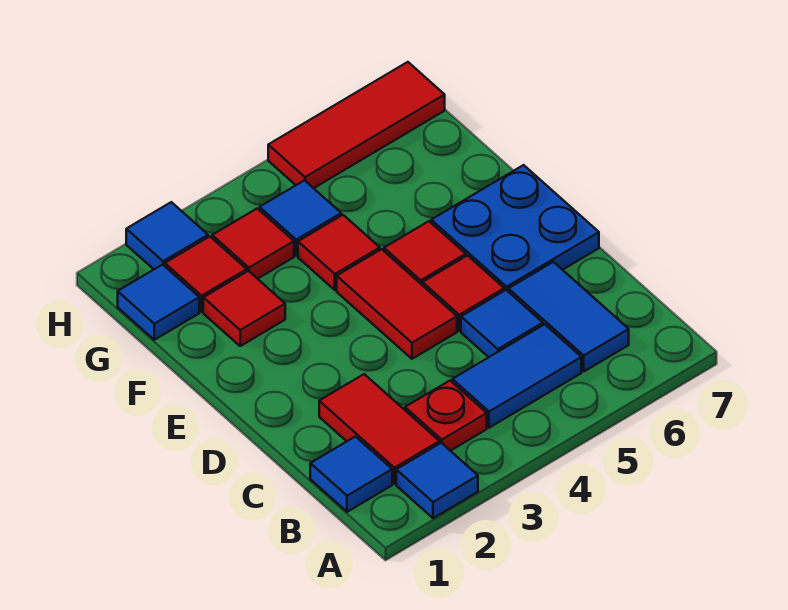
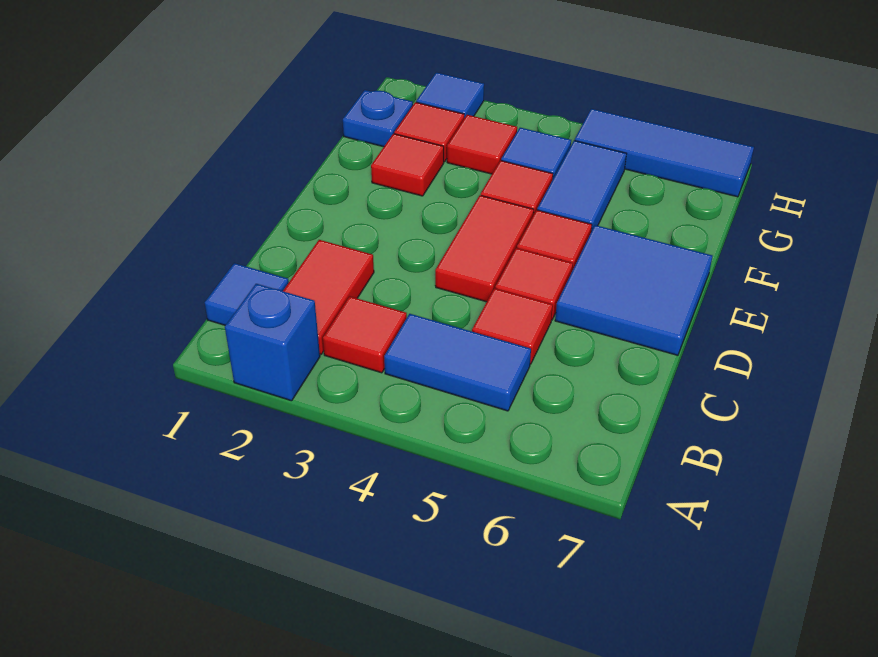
blue 1x1 tile [396,443,478,518] -> blue 1x1 brick [225,284,320,401]
red 1x1 plate [405,381,487,451] -> red 1x1 tile [323,296,407,373]
blue 1x2 tile [508,262,629,371] -> blue 1x2 tile moved to [537,141,626,232]
blue 1x1 tile [461,290,543,357] -> red 1x1 tile [472,288,553,364]
blue 2x2 plate [431,165,599,291] -> blue 2x2 tile [555,225,712,355]
blue 1x1 tile [118,265,199,340] -> blue 1x1 plate [343,90,413,147]
red 1x3 tile [268,62,445,188] -> blue 1x3 tile [575,109,754,197]

